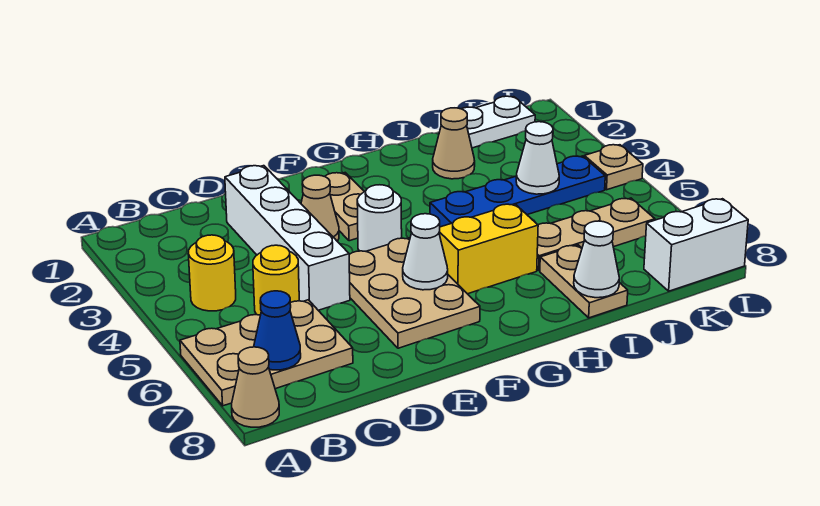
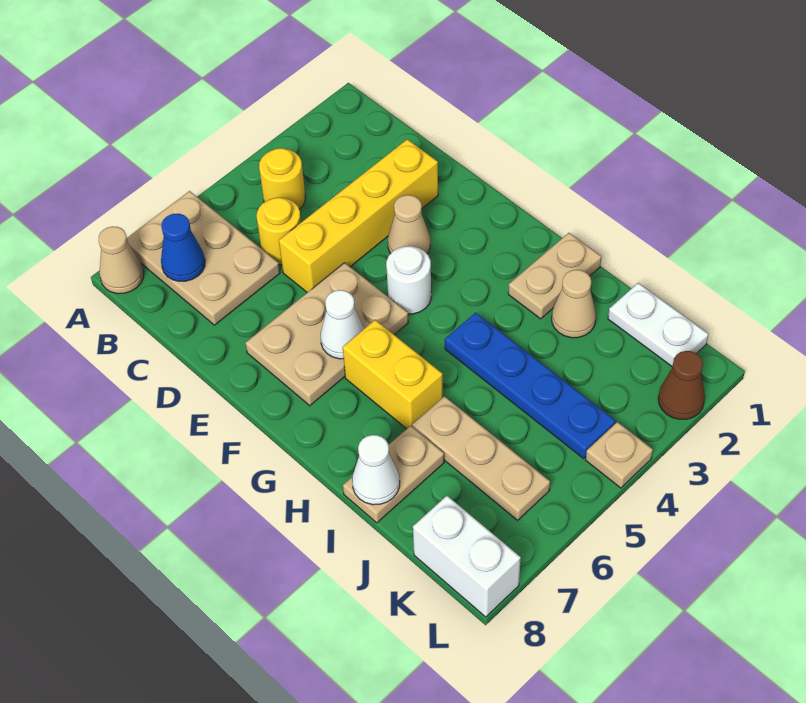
white 1x4 brick [225,166,350,310] -> yellow 1x4 brick [279,139,438,292]
tan 1x2 plate [325,173,364,241] -> tan 1x2 plate moved to [508,233,601,319]
white 1x1 cone [516,122,559,194] -> none
none -> brown 1x1 cone [658,351,705,419]

